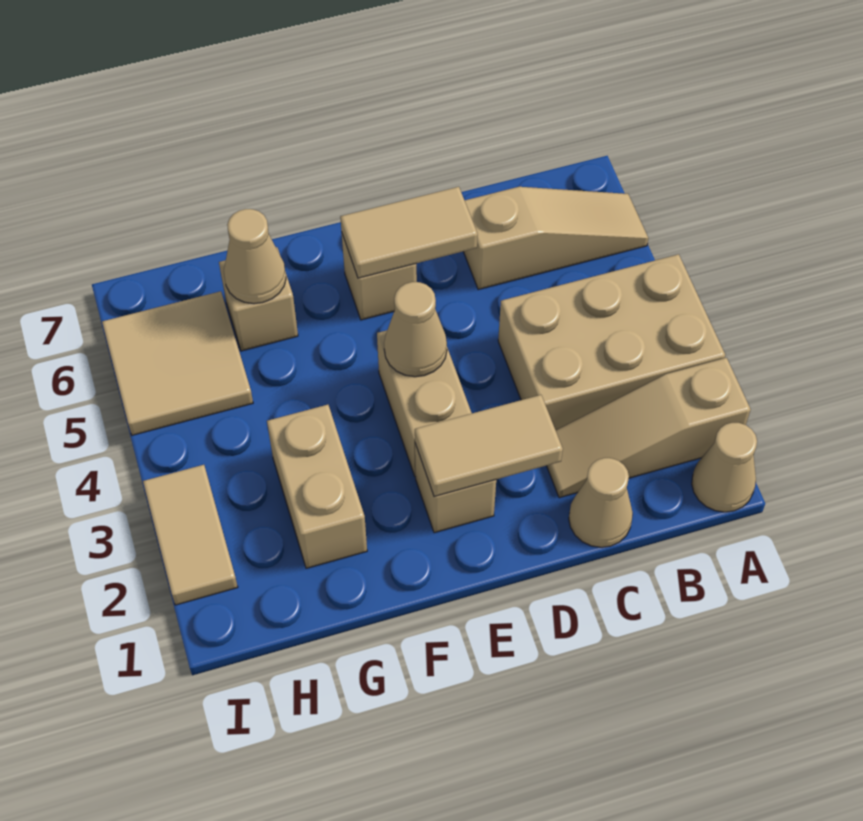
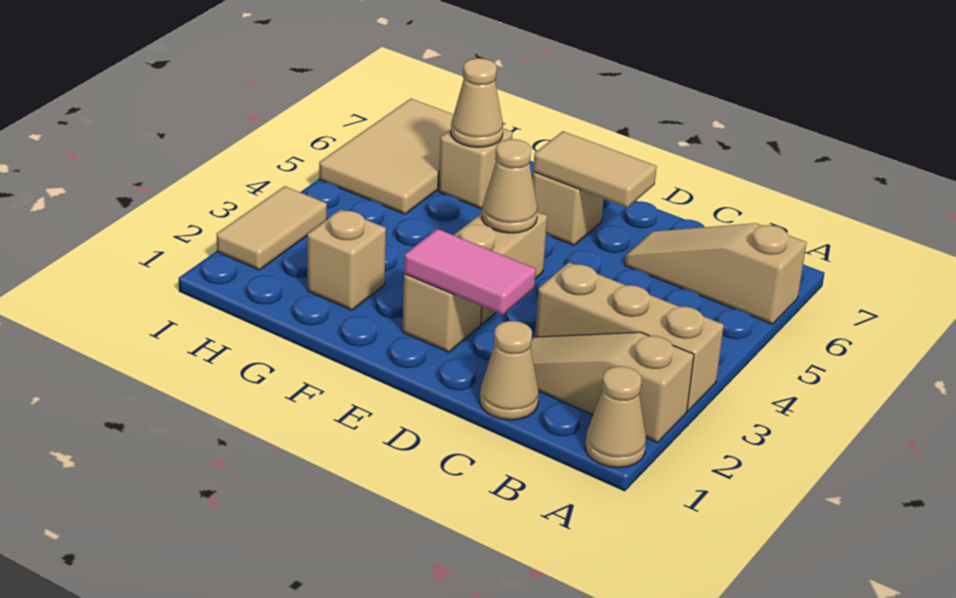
tan 2x3 brick [498,254,725,430] -> tan 1x3 brick [535,262,724,411]
tan 1x3 slope [463,187,648,290] -> tan 1x3 slope turned to [625,223,806,324]
tan 1x2 tile [415,395,563,497] -> pink 1x2 tile [404,229,536,315]
tan 1x2 brick [267,405,367,568] -> tan 1x1 brick [307,210,386,310]
tan 2x2 tile [102,291,253,435] -> tan 2x3 tile [319,99,454,214]

